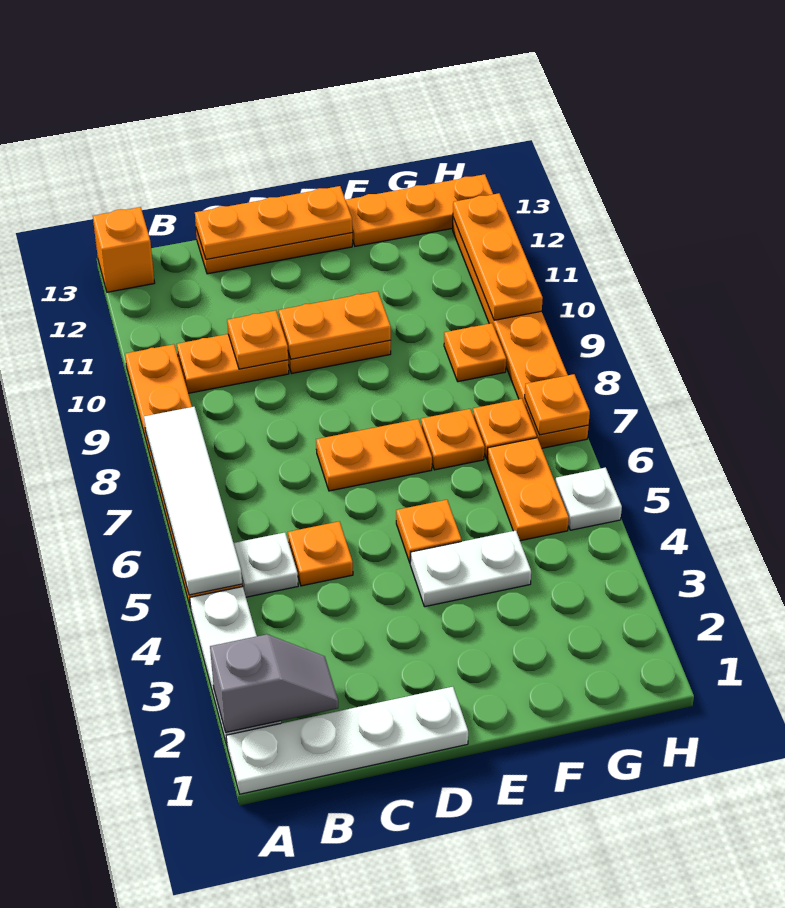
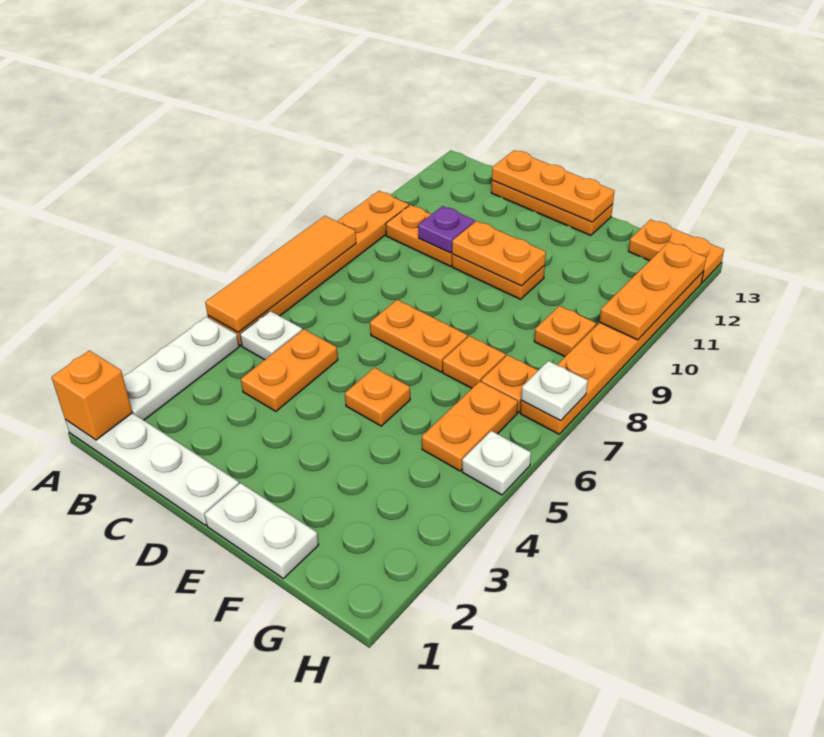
grey 1x2 slope [210,634,338,732] -> none
white 1x4 tile [144,407,242,595] -> orange 1x4 tile [205,216,356,333]
orange 1x1 brick [93,207,155,292] -> orange 1x1 brick moved to [51,351,132,440]
orange 1x1 plate [288,521,353,586] -> orange 1x2 plate [241,329,338,411]
orange 1x1 plate [227,310,288,369] -> purple 1x1 plate [418,206,475,253]
white 1x2 plate [410,531,531,607] -> white 1x2 plate moved to [205,483,318,579]
orange 1x3 plate [346,174,493,246] -> orange 1x2 plate [628,219,724,283]
orange 1x1 plate [525,374,590,435] -> white 1x1 plate [521,361,588,421]

